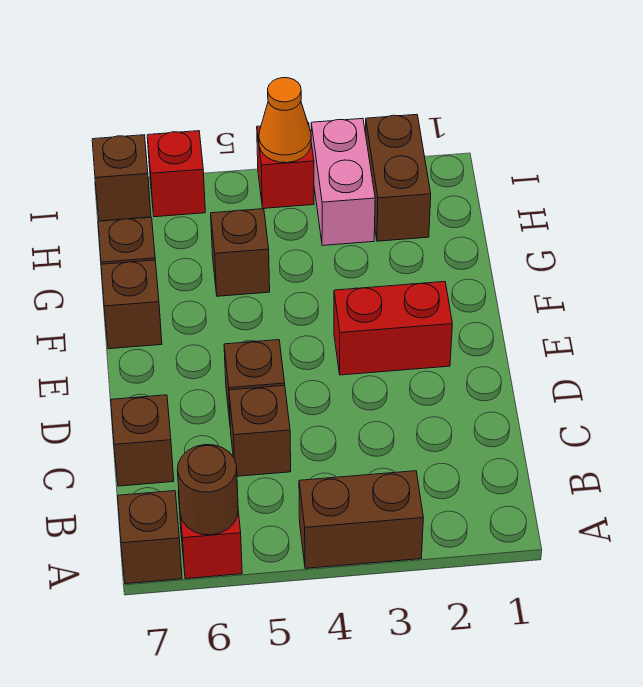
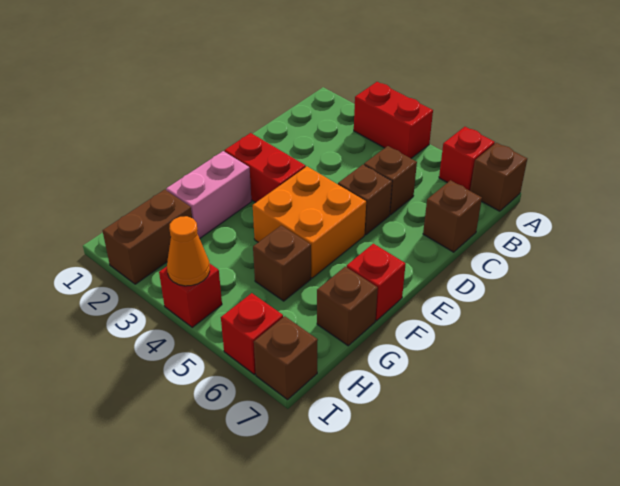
brown 1x2 brick [299,471,423,568] -> red 1x2 brick [354,82,433,158]
brown 1x1 round brick [177,445,238,535] -> none
none -> orange 2x2 brick [253,166,366,278]
brown 1x1 brick [101,260,162,349] -> red 1x1 brick [347,243,406,321]
pink 1x2 brick [311,119,375,246] -> pink 1x2 brick moved to [166,151,252,238]

